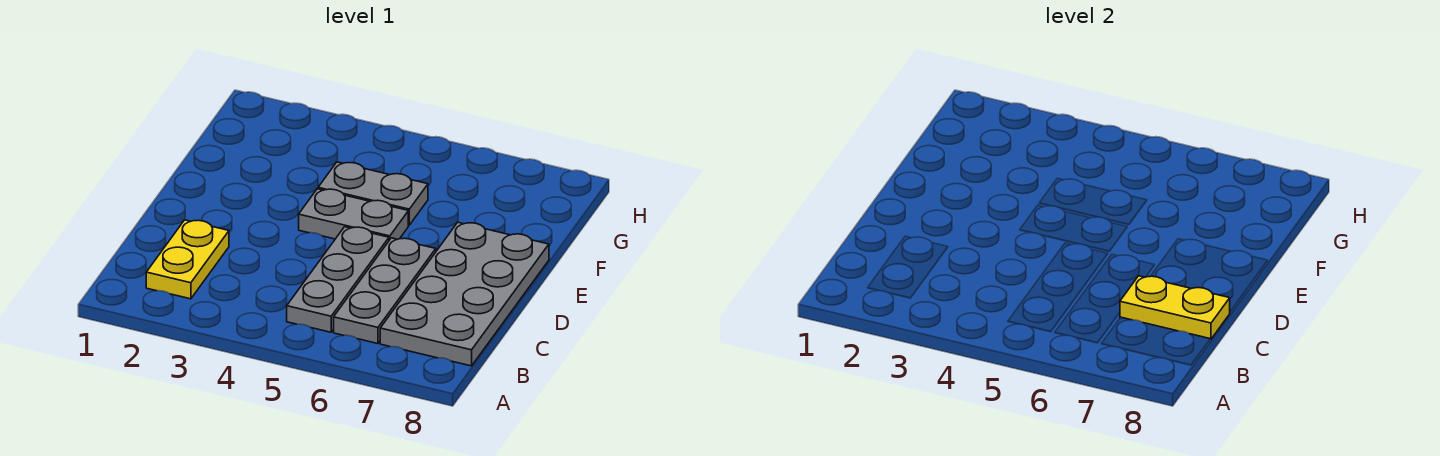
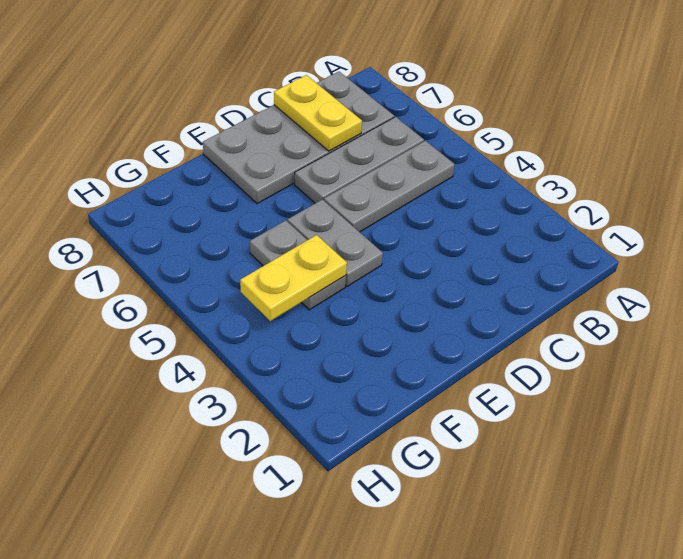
yellow 1x2 plate [146,220,229,299] -> yellow 1x2 plate moved to [240,235,347,321]

